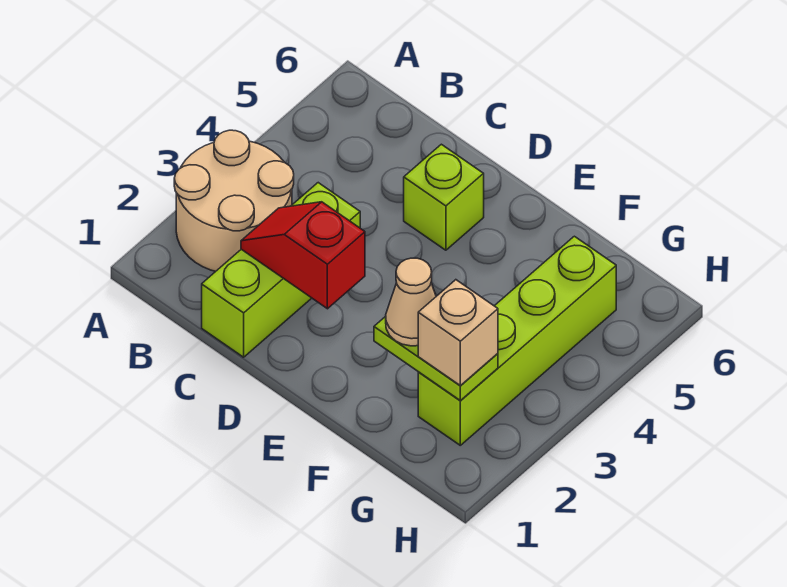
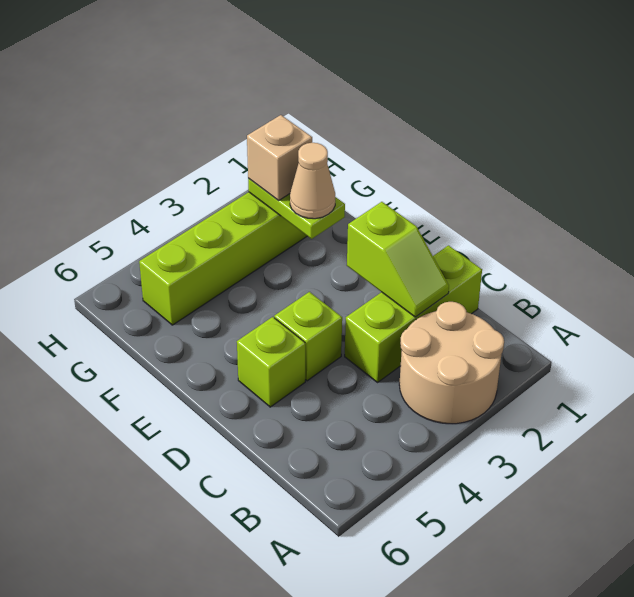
red 1x2 slope [241,202,365,309] -> lime 1x2 slope [347,202,449,317]
none -> lime 1x1 brick [274,292,342,381]

